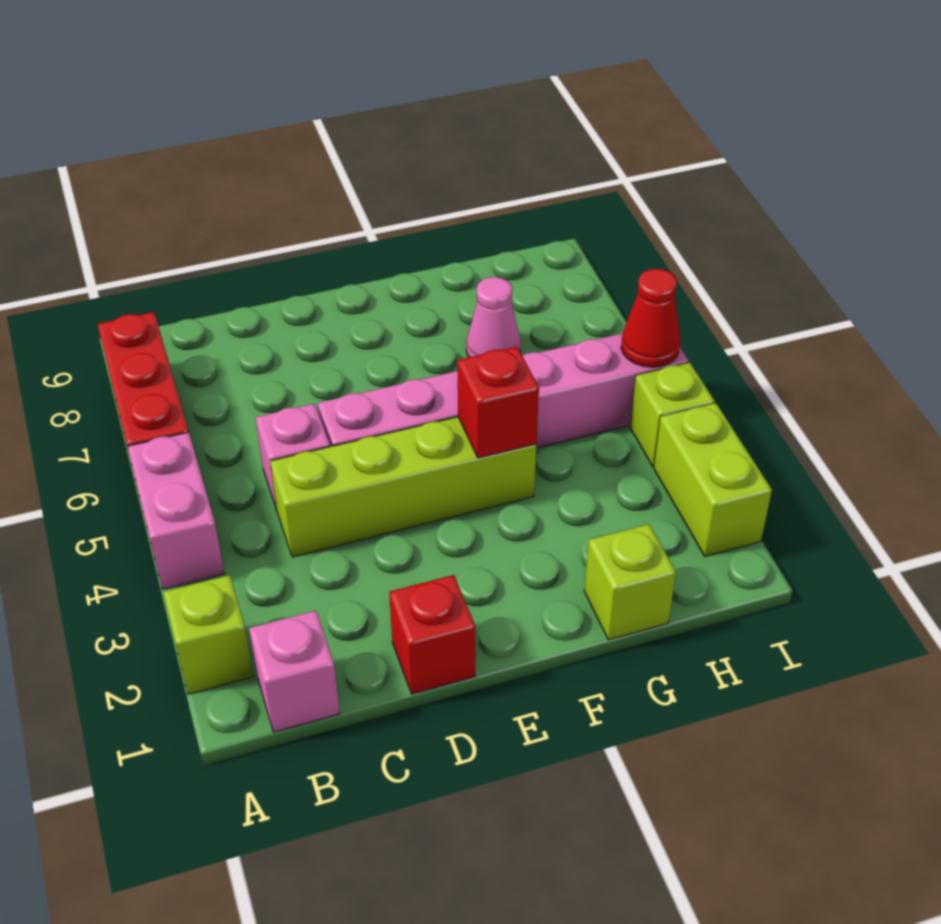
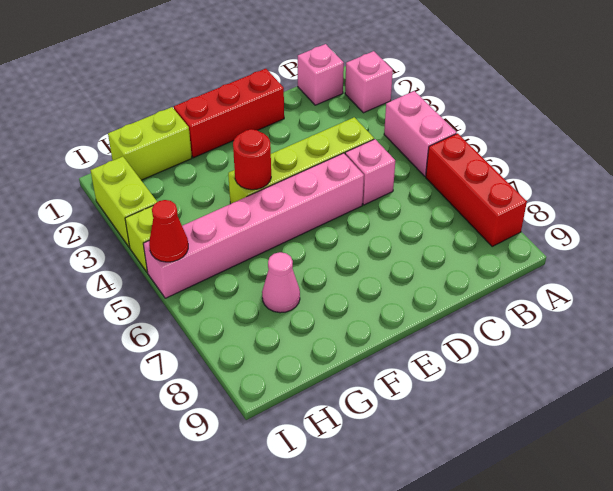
lime 1x1 brick [163,575,254,694] -> pink 1x1 brick [345,51,393,113]
red 1x1 brick [389,575,475,694] -> red 1x3 brick [174,69,284,158]
red 1x1 brick [458,347,539,458] -> red 1x1 round brick [233,129,271,190]
lime 1x1 brick [584,524,676,640] -> lime 1x2 brick [108,107,192,180]

